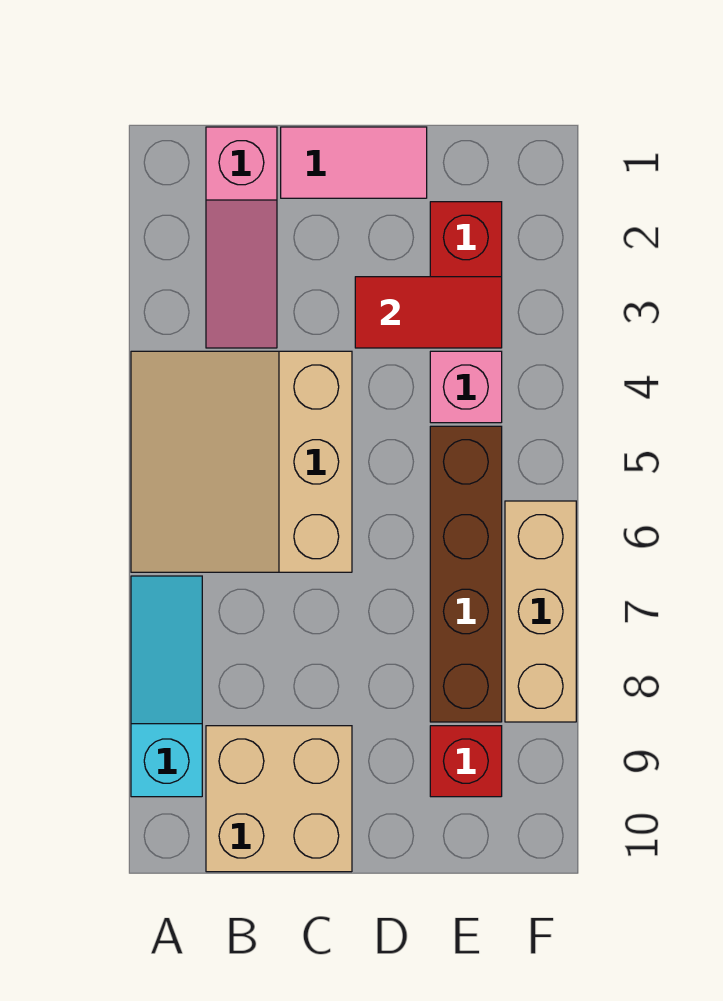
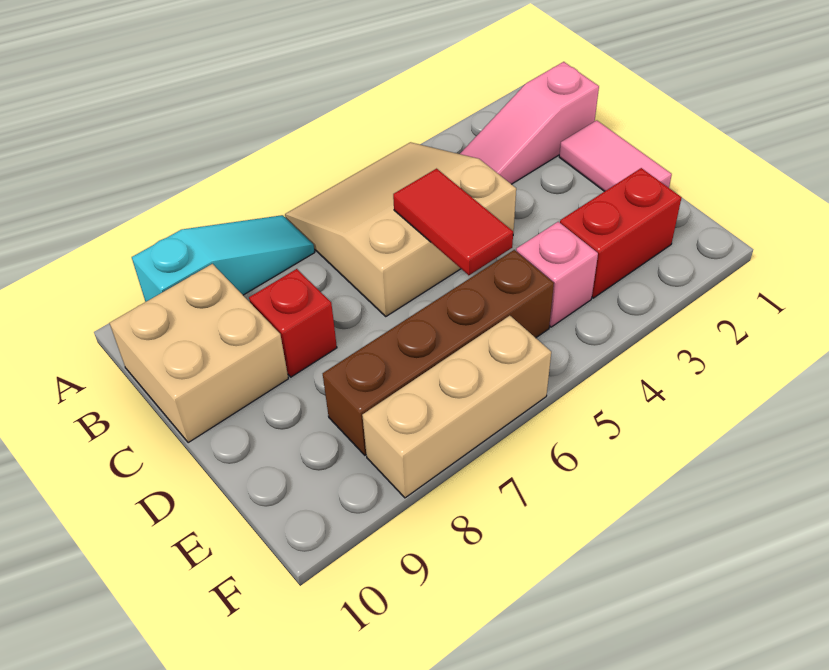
red 1x2 tile [355,277,502,348] -> red 1x2 tile moved to [393,169,513,275]
red 1x1 brick [430,726,502,797] -> red 1x1 brick moved to [249,269,337,377]

